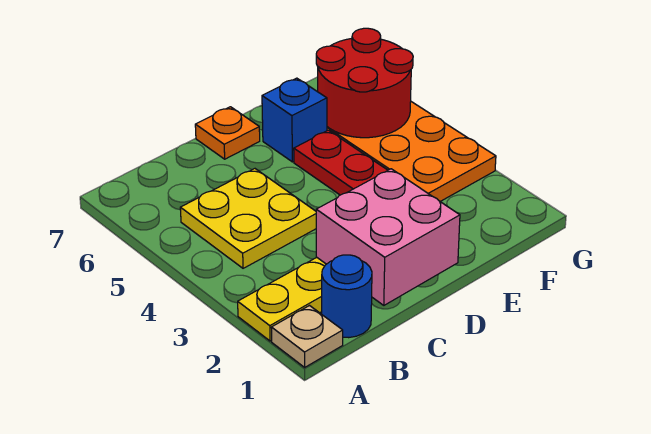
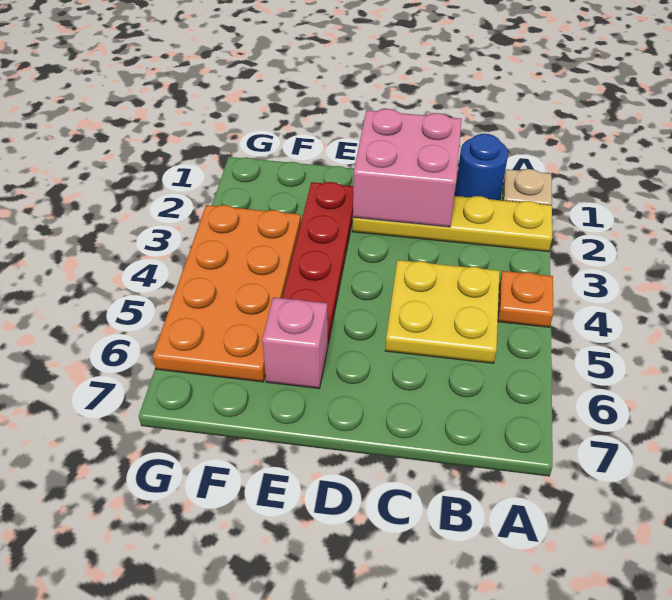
orange 1x1 plate [195,107,260,159] -> orange 1x1 plate moved to [498,271,553,327]
blue 1x1 brick [262,78,327,162] -> pink 1x1 brick [262,297,328,388]
red 2x2 round brick [316,28,413,138] -> none

